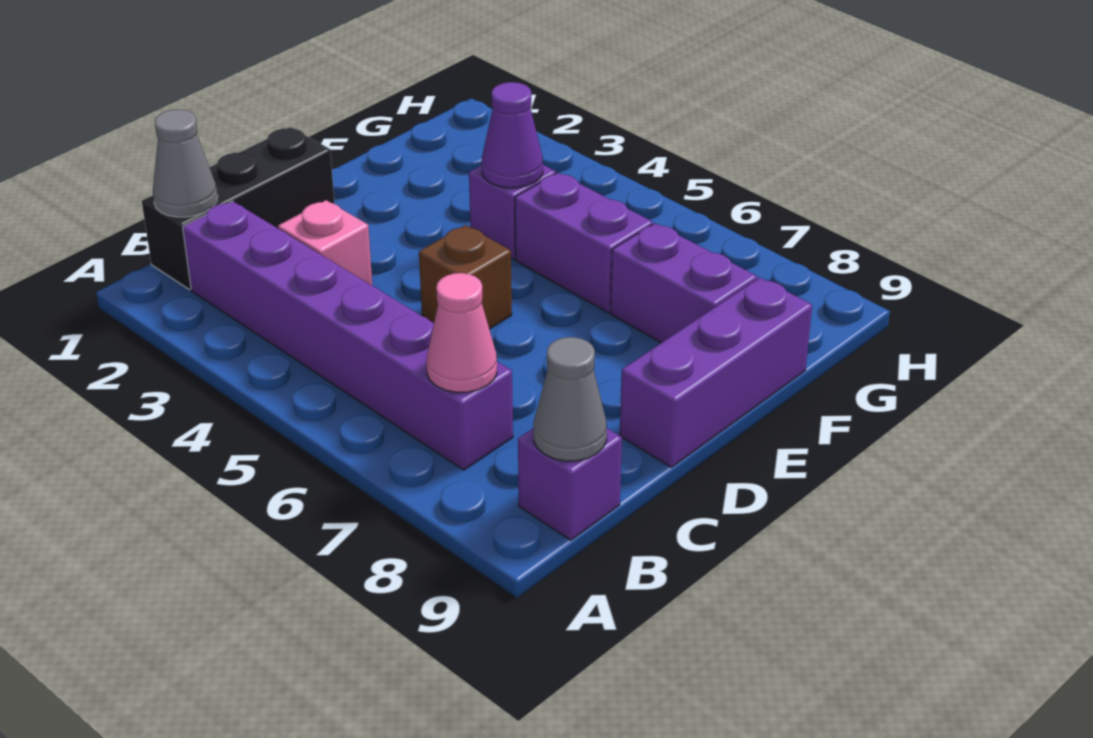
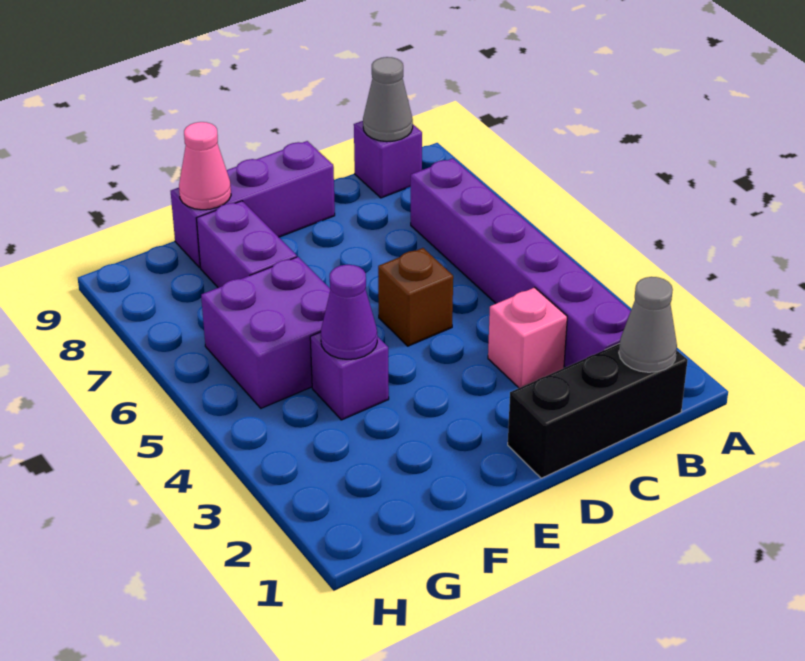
pink 1x1 cone [427,273,497,392] -> pink 1x1 cone moved to [179,122,231,210]
purple 1x2 brick [515,173,653,313] -> purple 2x2 brick [201,257,330,408]

